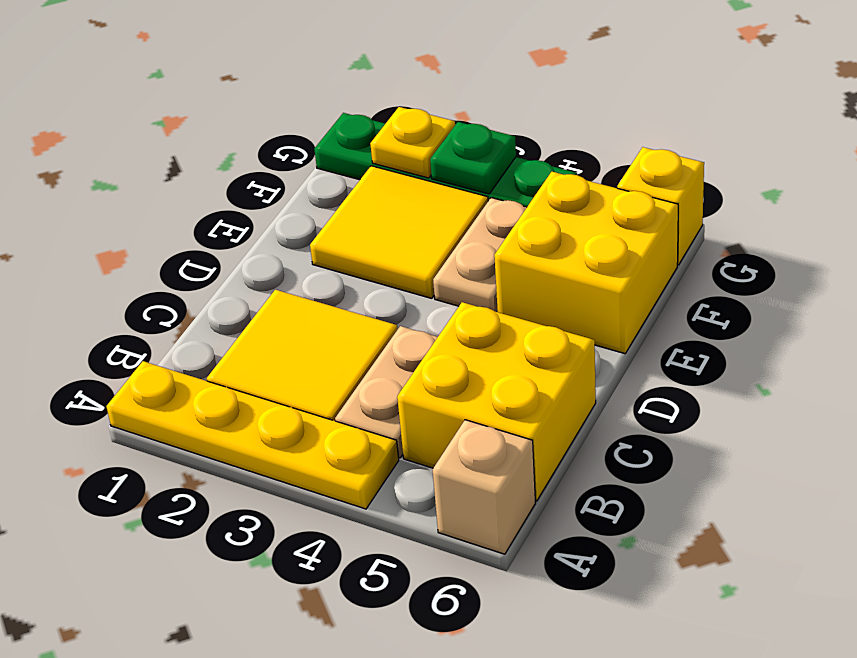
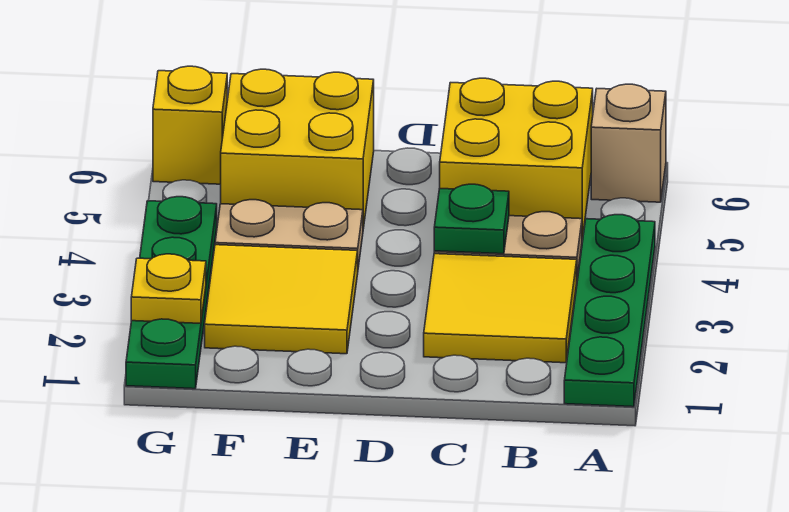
yellow 1x4 plate [106,361,399,509] -> green 1x4 plate [564,215,655,407]
green 1x1 plate [430,122,516,194] -> green 1x1 plate moved to [434,184,509,254]

